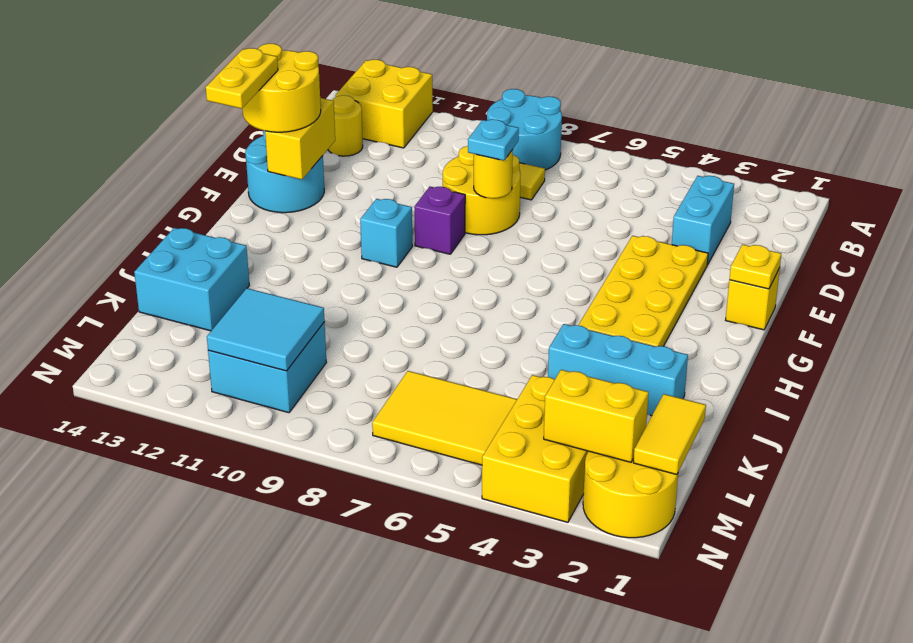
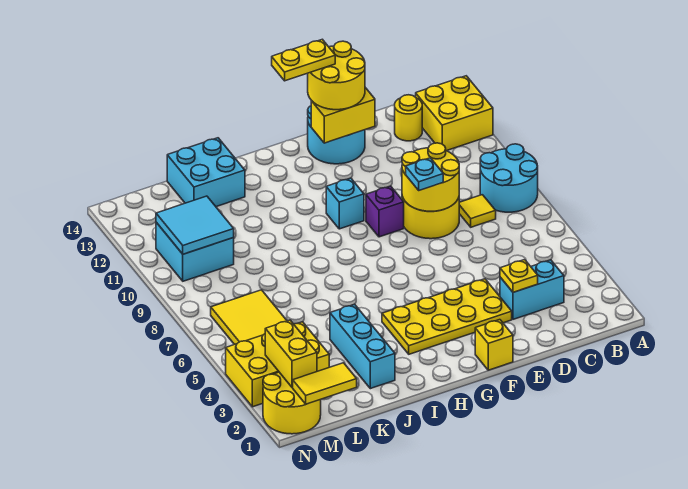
yellow 1x1 round brick [474,150,513,198] -> yellow 2x2 round brick [402,143,459,211]
yellow 1x1 plate [729,244,781,289] -> yellow 1x1 plate moved to [500,260,538,292]

